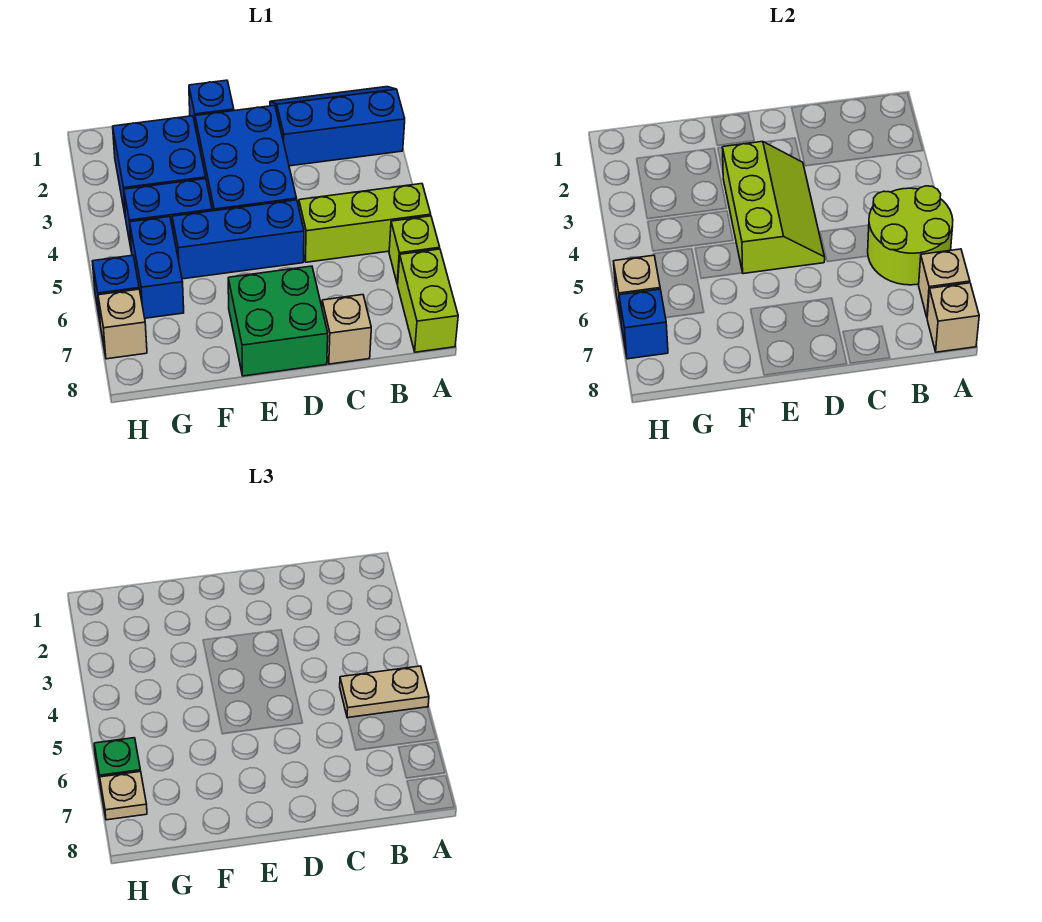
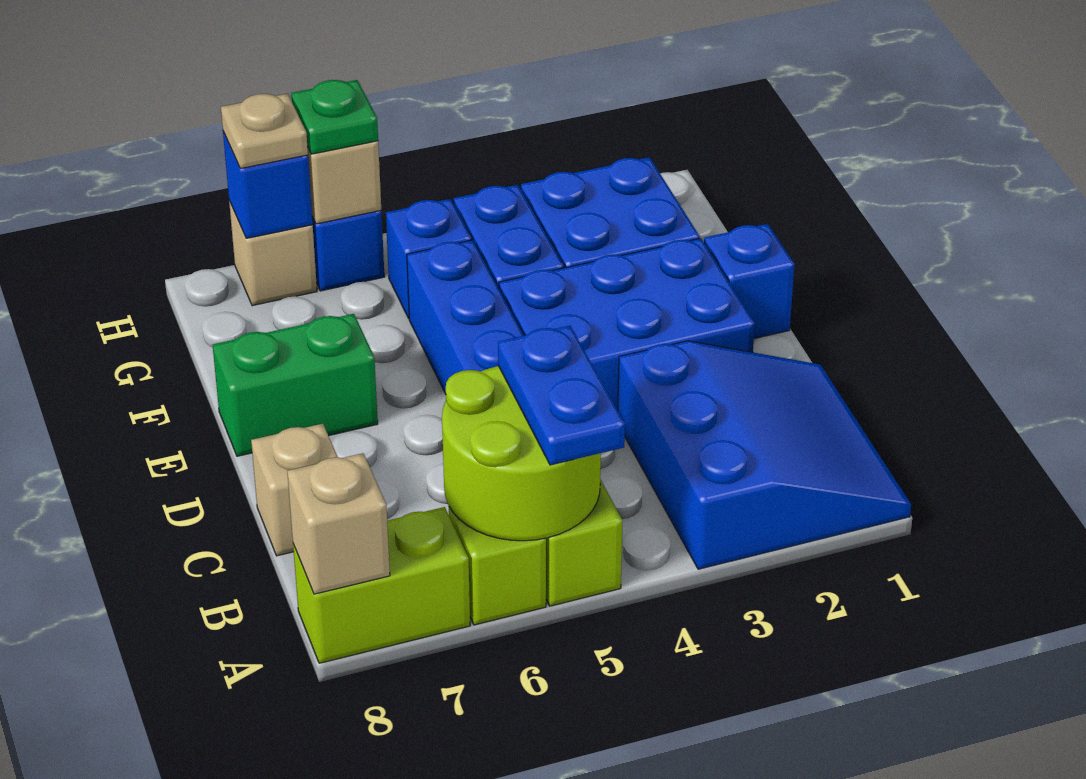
blue 2x3 slope [270,87,405,166] -> blue 3x3 slope [618,341,911,569]
tan 1x2 plate [340,666,429,718] -> blue 1x2 plate [498,326,625,465]
tan 1x1 brick [919,249,970,317] -> none
lime 2x3 slope [722,141,825,274] -> none
green 2x2 brick [228,266,328,376] -> green 1x2 brick [213,314,378,456]
blue 1x2 brick [130,217,184,318] -> blue 1x1 brick [386,199,472,318]

